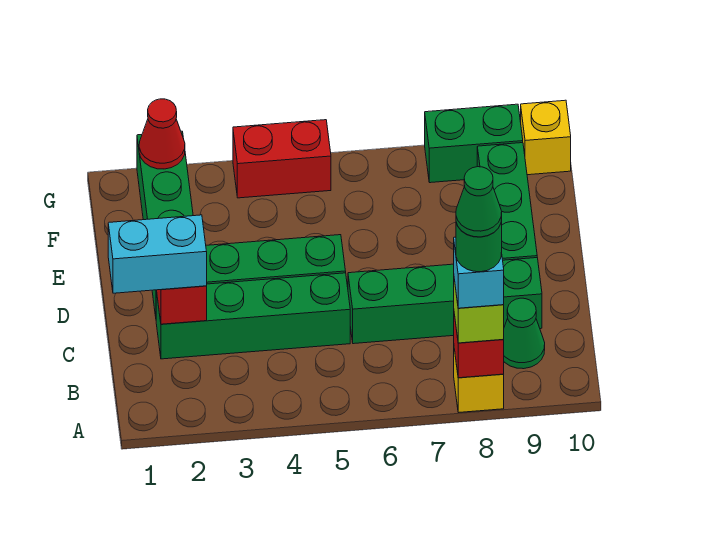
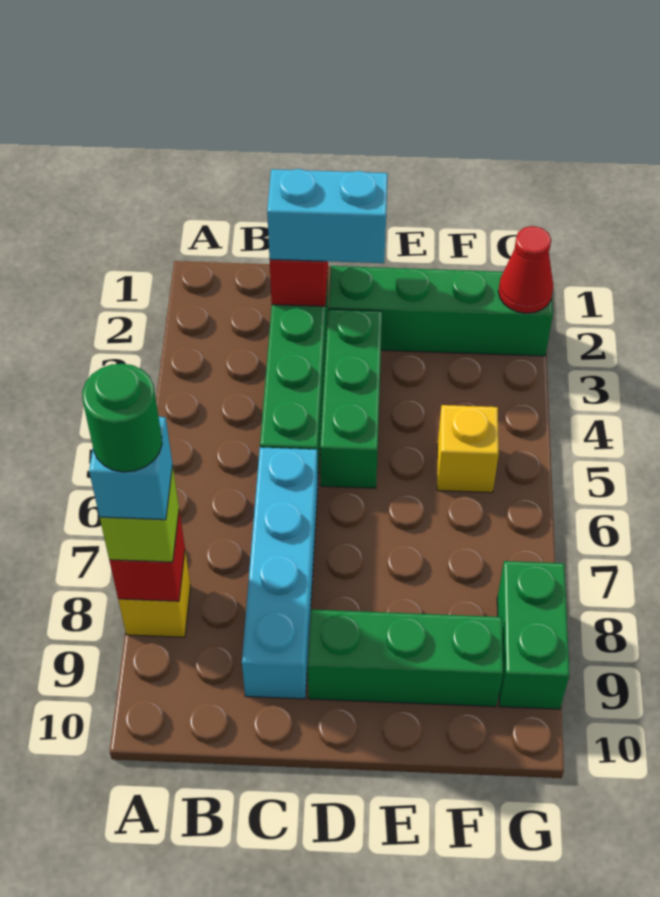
green 1x1 cone [456,167,502,237] -> none
green 1x1 cone [503,298,545,369] -> none
cyan 1x2 brick [108,215,207,293] -> cyan 1x2 brick turned to [267,169,388,263]
green 1x4 brick [348,258,542,344] -> cyan 1x4 brick [242,447,318,699]
red 1x2 brick [233,120,331,198] -> none
yellow 1x1 brick [521,100,571,175] -> yellow 1x1 brick moved to [437,405,499,493]

